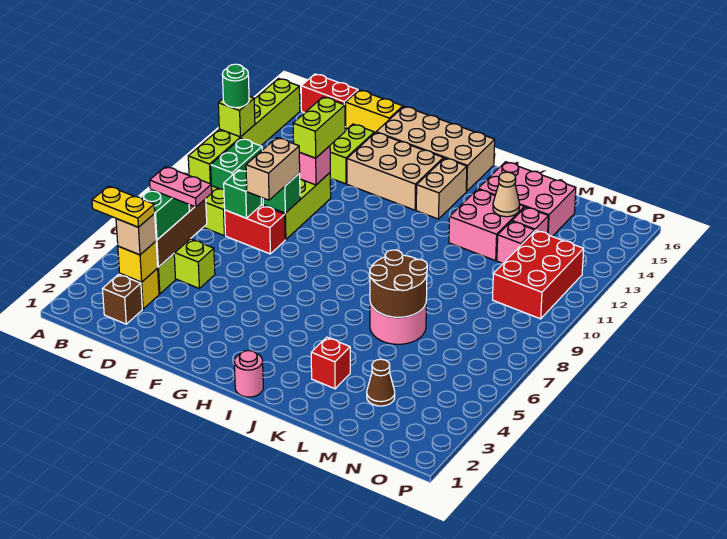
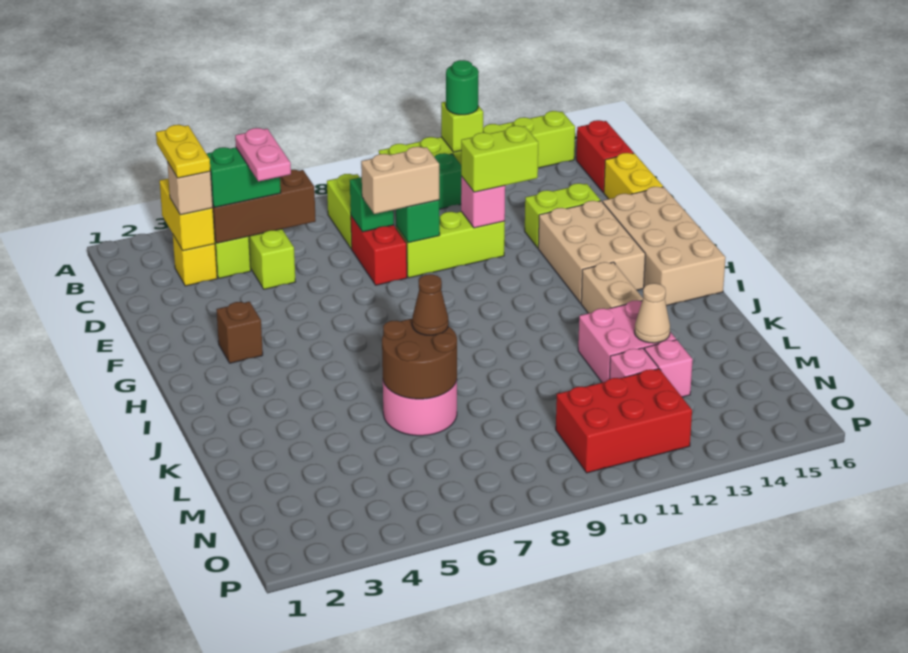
brown 1x1 brick [103,274,142,324] -> brown 1x1 brick moved to [216,302,263,363]
yellow 1x1 brick [118,241,158,282] -> yellow 1x2 brick [160,178,215,251]
pink 1x1 round brick [234,351,263,397] -> none
tan 1x2 brick [416,158,467,219] -> tan 1x2 brick turned to [581,262,643,313]
red 1x1 brick [311,337,350,389] -> none
pink 2x3 brick [478,162,576,236] -> none
brown 1x1 cone [367,359,395,406] -> brown 1x1 cone moved to [412,274,448,335]

